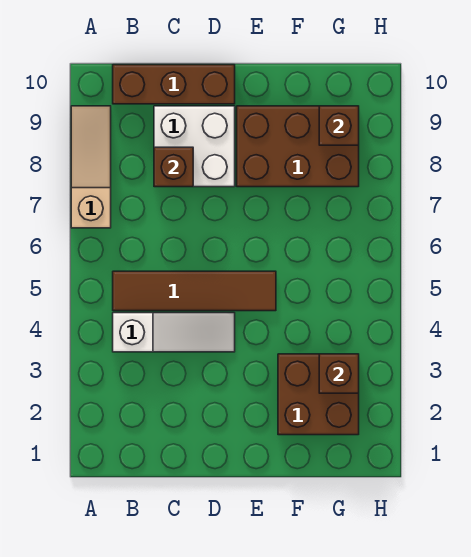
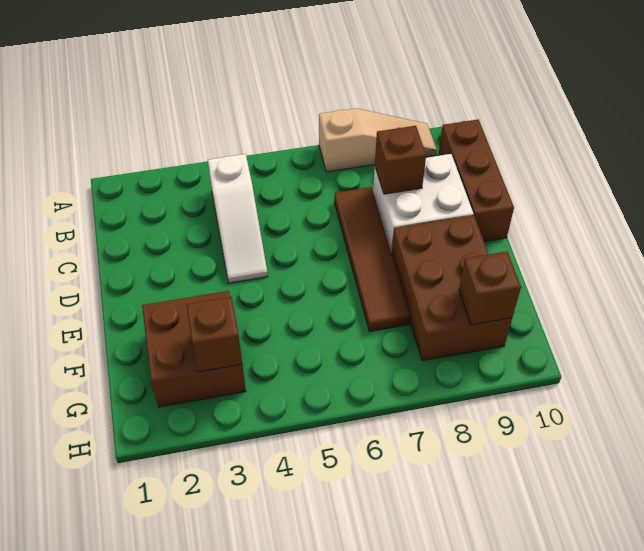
brown 1x4 tile [113,271,276,311] -> brown 1x4 tile moved to [334,187,410,331]

